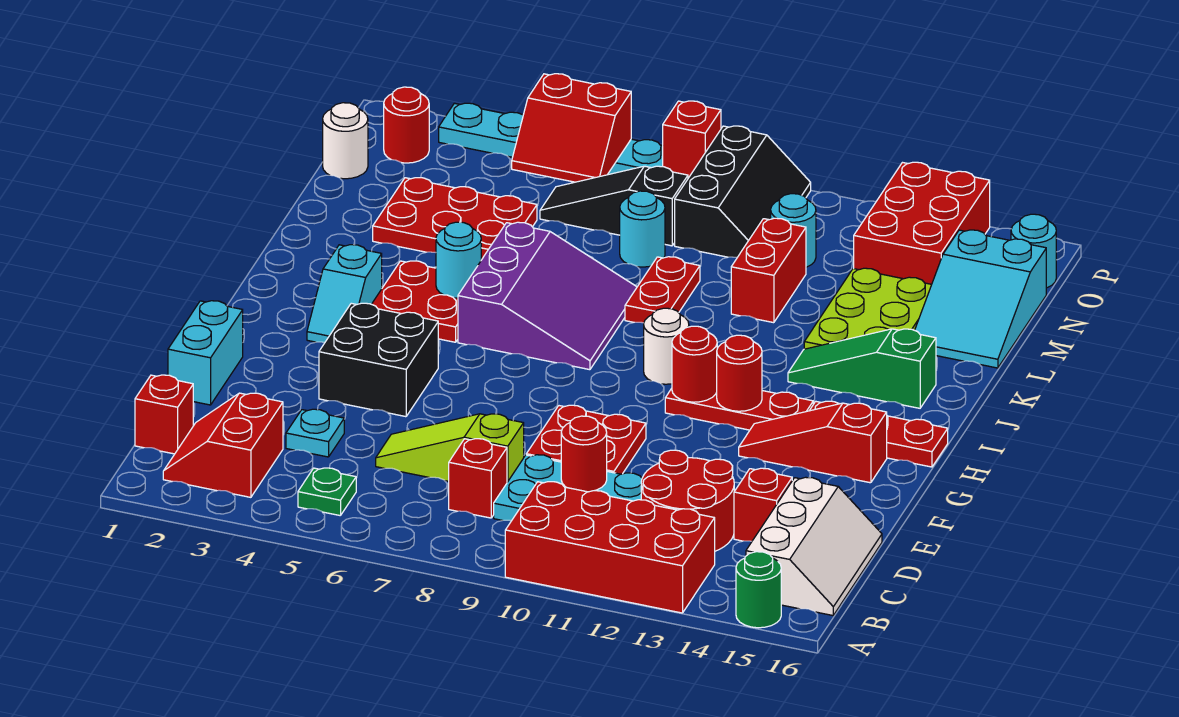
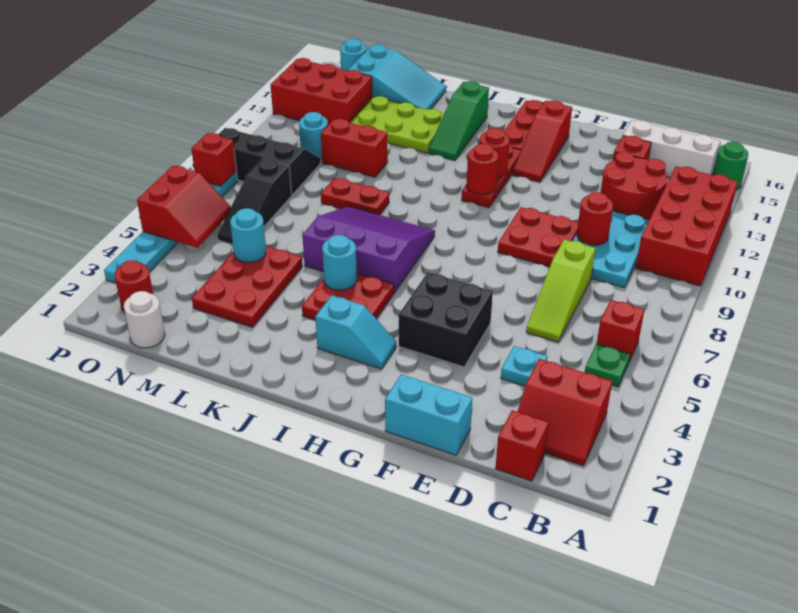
red 1x1 brick [449,439,507,518] -> red 1x1 brick moved to [597,300,645,362]
white 1x1 round brick [644,308,689,384] -> none
cyan 1x1 round brick [620,191,665,267] -> cyan 1x1 round brick moved to [230,208,266,262]

